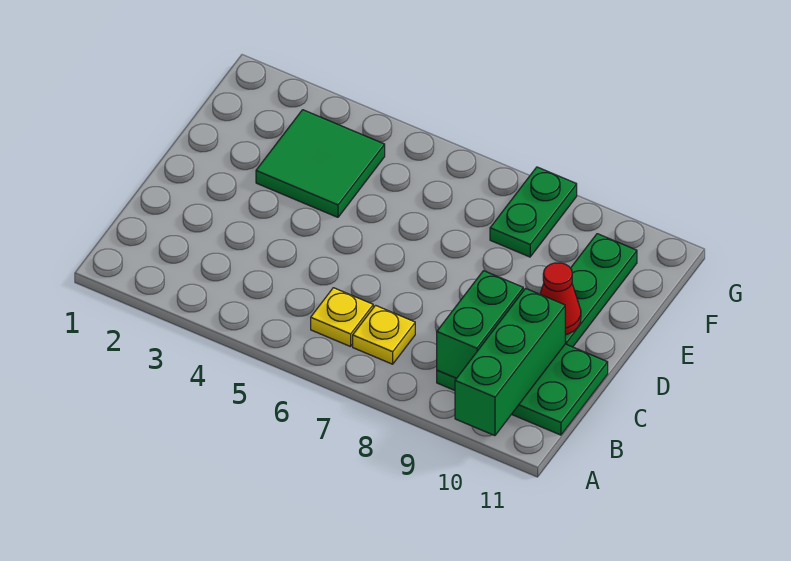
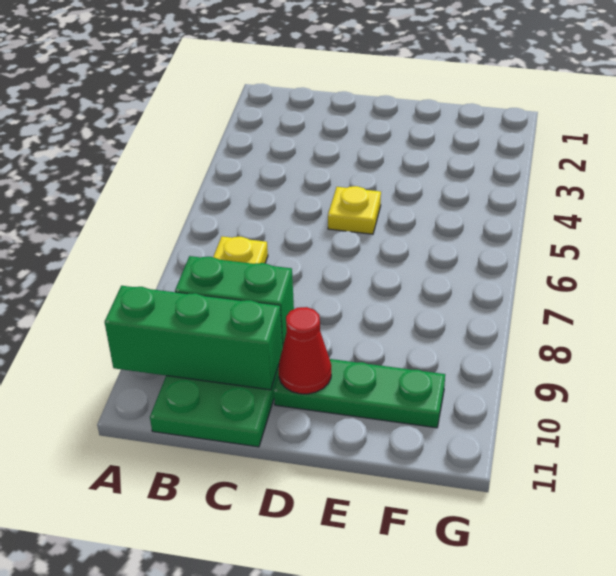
yellow 1x1 plate [311,288,373,347] -> yellow 1x1 plate moved to [328,186,381,234]
green 2x2 tile [256,110,385,217] -> none
green 1x2 plate [490,167,577,257] -> none

